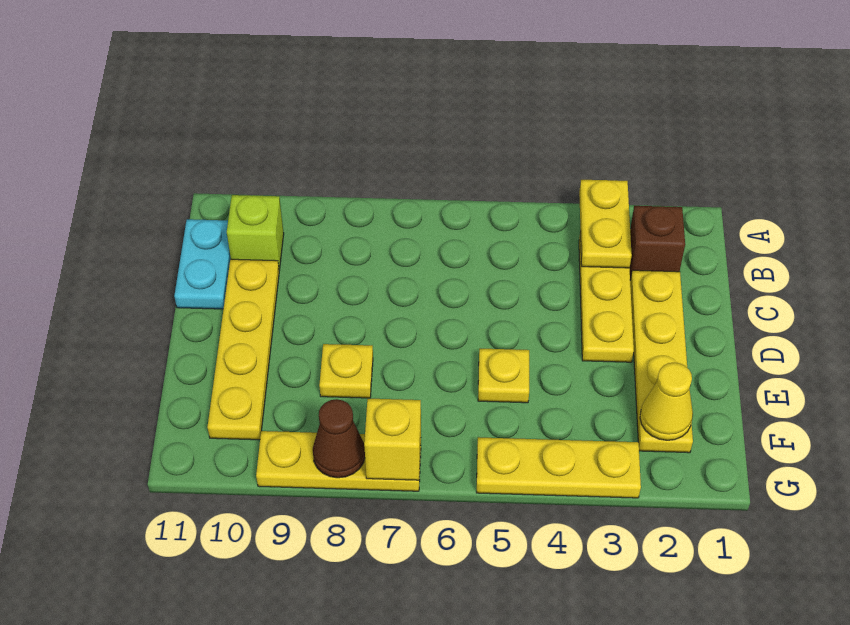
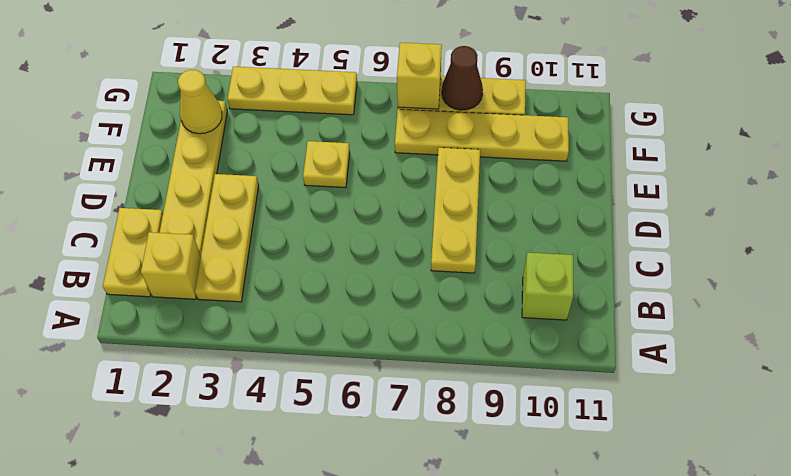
yellow 1x2 plate [579,180,632,268] -> yellow 1x2 plate moved to [103,208,163,297]
brown 1x1 brick [630,206,685,279] -> yellow 1x1 brick [141,232,201,299]
cyan 1x2 plate [174,219,231,309] -> none
yellow 1x4 plate [208,259,279,440] -> yellow 1x4 plate turned to [395,109,569,161]
yellow 1x1 plate [319,344,373,398] -> yellow 1x3 plate [431,148,480,273]

